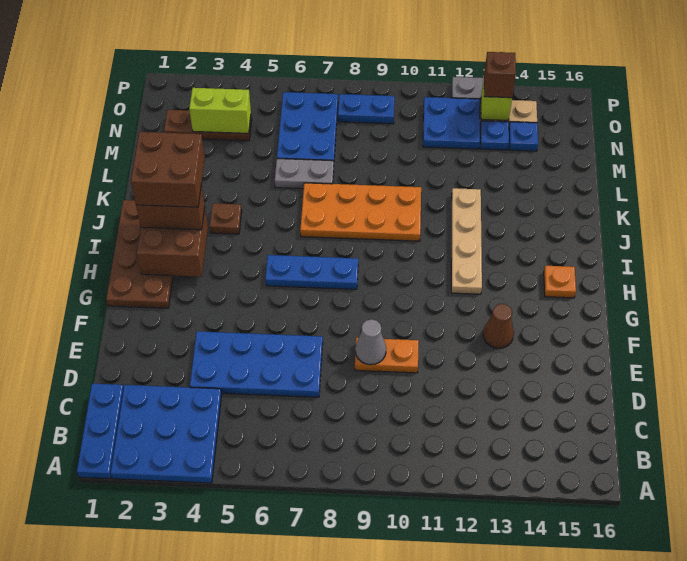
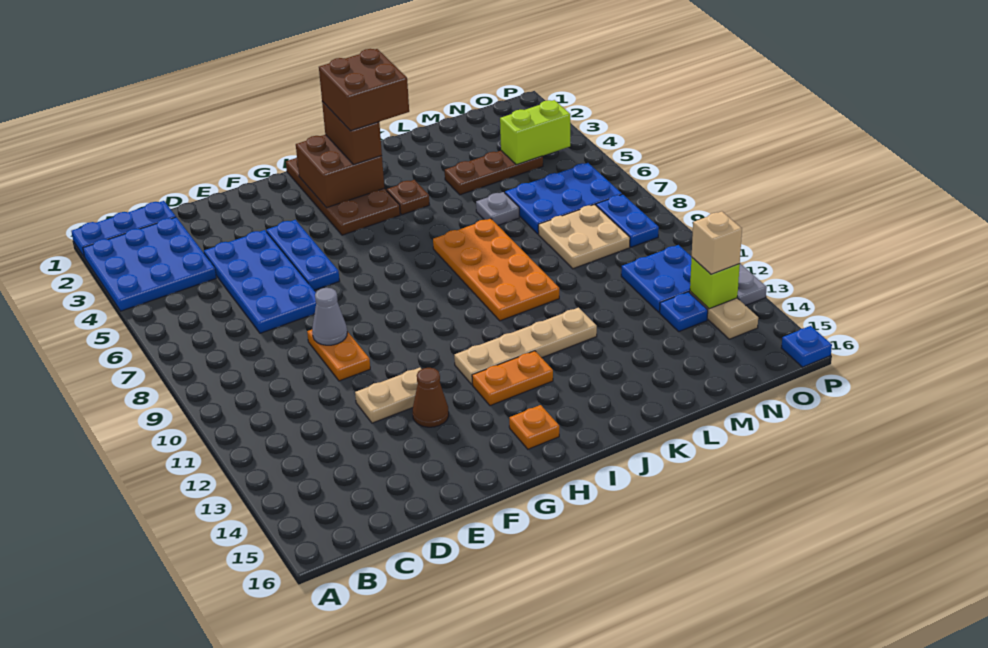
none -> tan 1x2 plate [355,368,421,423]
brown 2x4 plate [106,200,173,308] -> brown 2x4 plate turned to [286,157,400,235]
blue 1x3 plate [265,255,358,289] -> blue 1x3 plate moved to [266,220,340,290]
none -> orange 1x2 plate [472,351,553,406]
grey 1x2 plate [275,159,334,189] -> grey 1x1 plate [476,192,519,225]
none -> tan 2x2 plate [538,205,630,269]
brown 1x3 plate [164,110,252,141] -> brown 1x3 plate turned to [445,151,543,195]
lime 1x2 brick [189,88,251,133] -> lime 1x2 brick turned to [500,100,570,165]
blue 1x1 plate [509,122,538,151] -> blue 1x1 plate moved to [781,326,832,367]
brown 1x1 brick [484,52,516,98] -> tan 1x1 brick [692,211,742,274]

